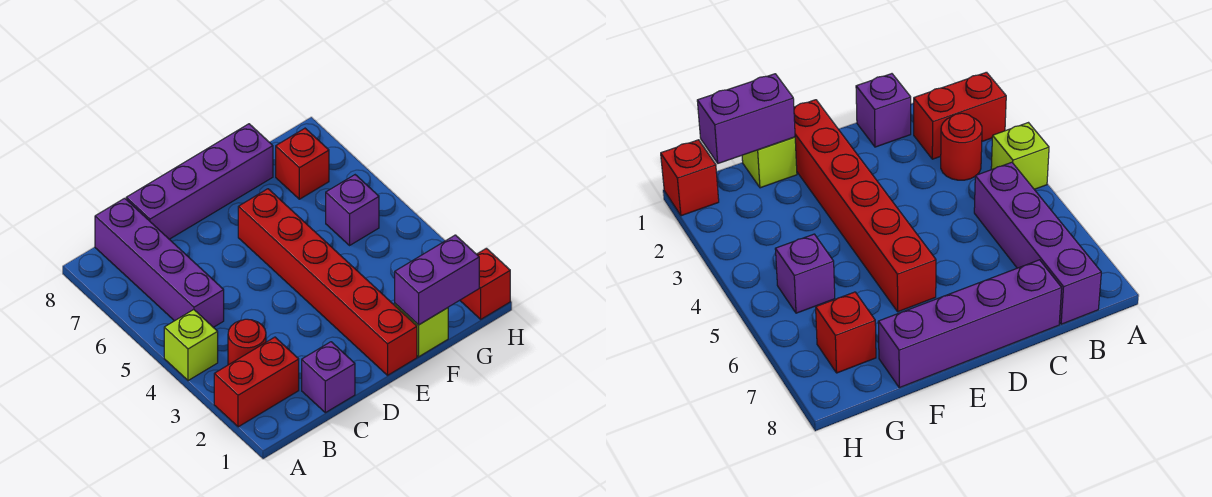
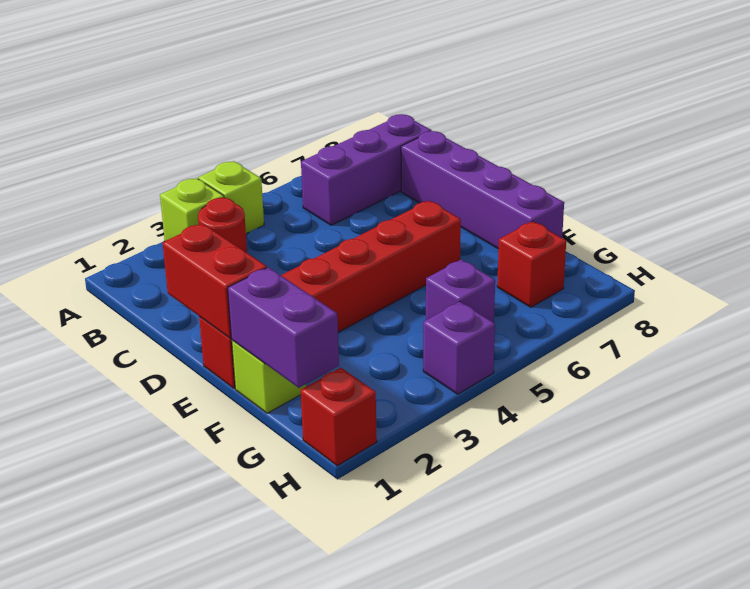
red 1x2 brick [214,337,299,427] -> red 1x2 brick moved to [163,224,267,338]
none -> lime 1x1 brick [160,178,224,241]
purple 1x4 brick [95,198,224,327] -> purple 1x3 brick [301,114,432,225]
purple 1x1 brick [302,342,355,413] -> purple 1x1 brick moved to [423,302,495,394]

